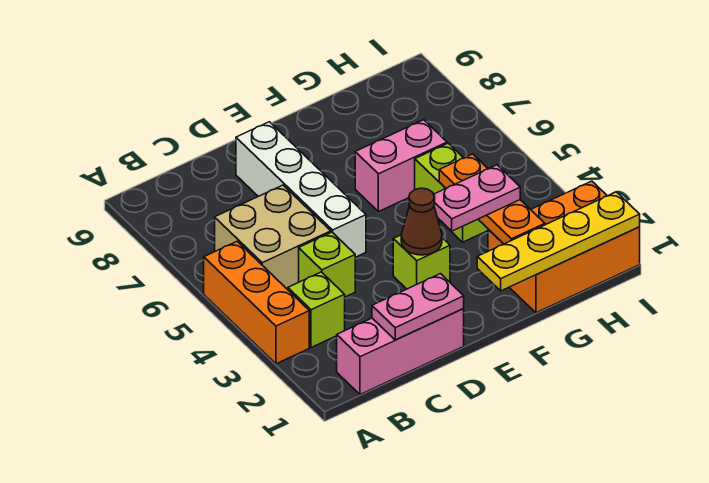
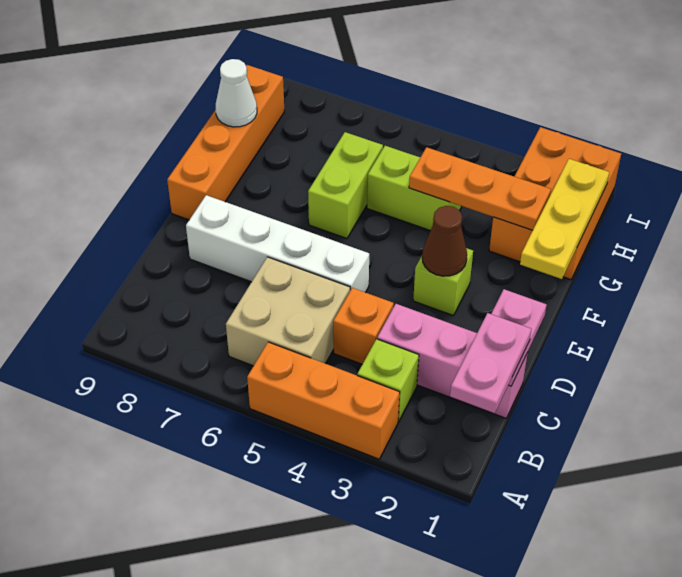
pink 1x3 brick [337,309,464,394] -> pink 1x3 brick turned to [377,304,528,418]
lime 1x1 brick [299,232,355,297] -> orange 1x1 brick [333,288,394,364]
none -> orange 1x4 brick [167,65,284,220]
yellow 1x4 plate [477,192,640,291] -> yellow 1x3 plate [520,159,609,279]
pink 1x2 plate [434,165,520,231] -> pink 1x2 plate moved to [450,313,531,413]
pink 1x2 brick [355,120,447,212] -> lime 1x2 brick [308,132,383,238]
none -> white 1x1 cone [216,59,257,127]

